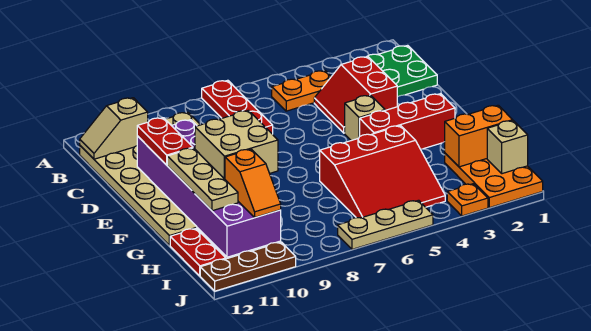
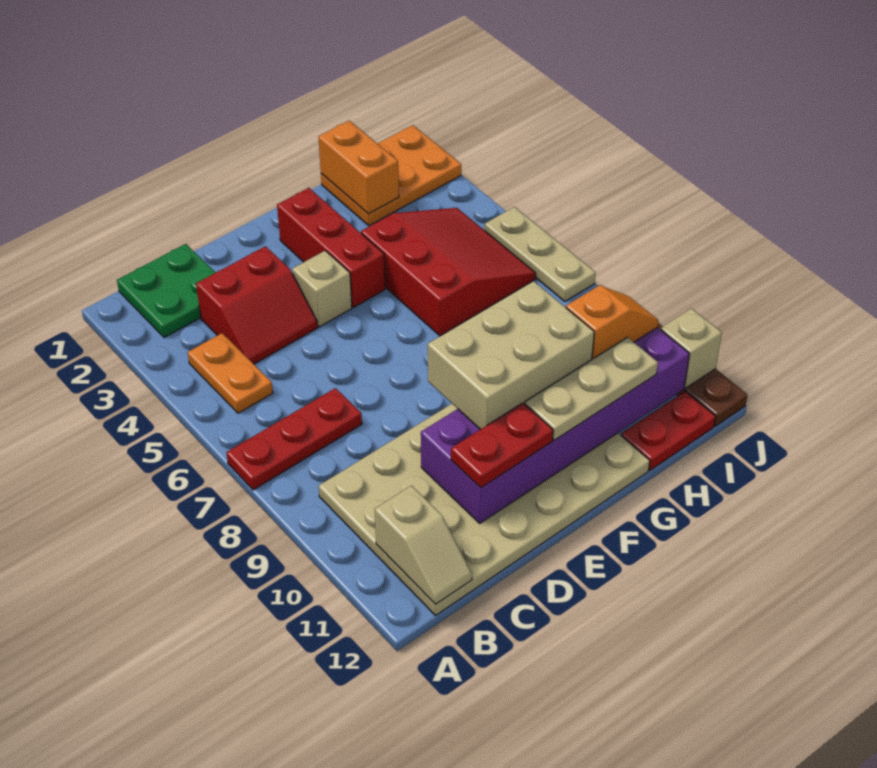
tan 2x2 brick [195,110,278,179] -> tan 2x3 brick [428,281,594,429]
tan 1x1 brick [487,121,528,174] -> tan 1x1 brick moved to [661,308,722,388]
orange 1x1 plate [447,184,488,216] -> none

